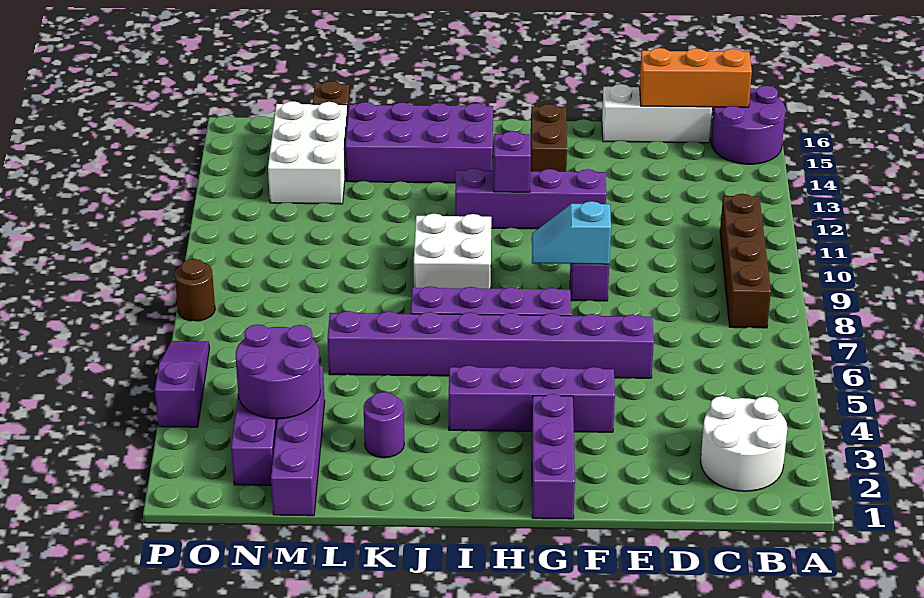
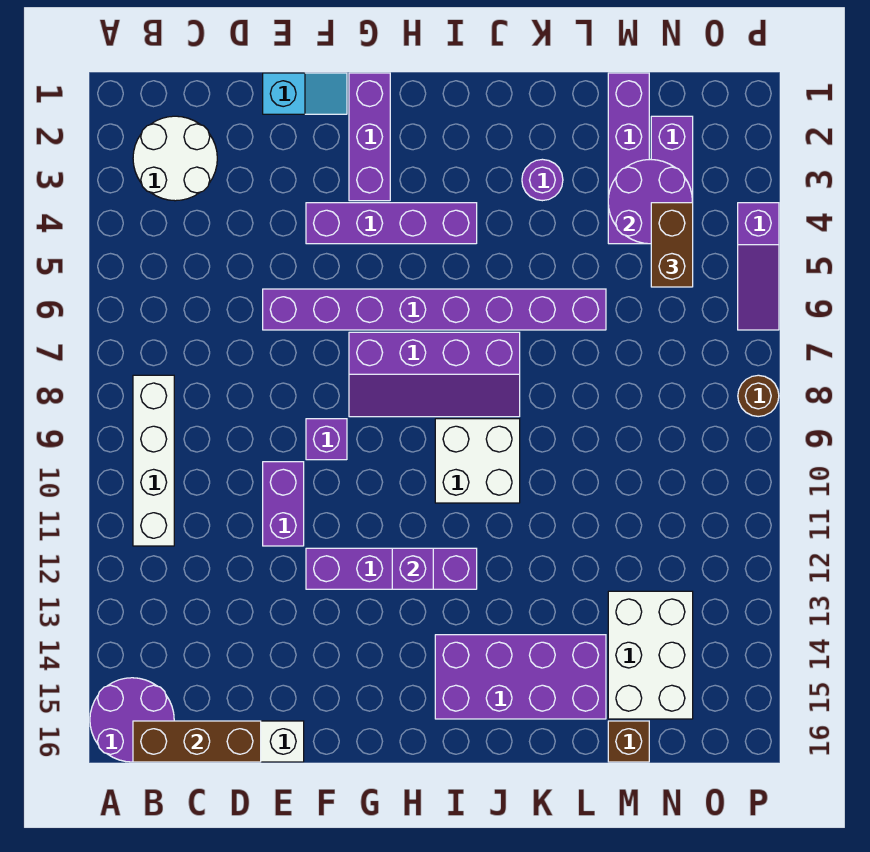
brown 1x4 brick [720,194,771,328] -> white 1x4 brick [133,375,174,546]
orange 1x3 brick [640,48,752,107] -> brown 1x3 brick [133,721,261,762]
none -> purple 1x2 brick [263,462,304,546]
cyan 1x2 slope [532,201,611,264] -> cyan 1x2 slope moved to [263,73,347,114]
brown 1x2 brick [531,104,567,172] -> brown 1x2 brick moved to [651,203,693,287]

